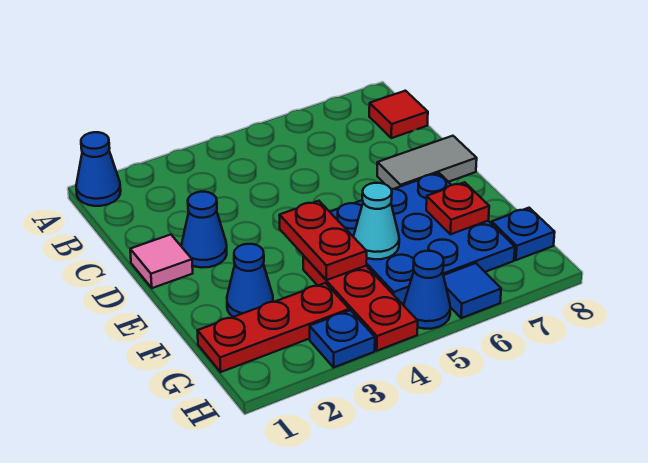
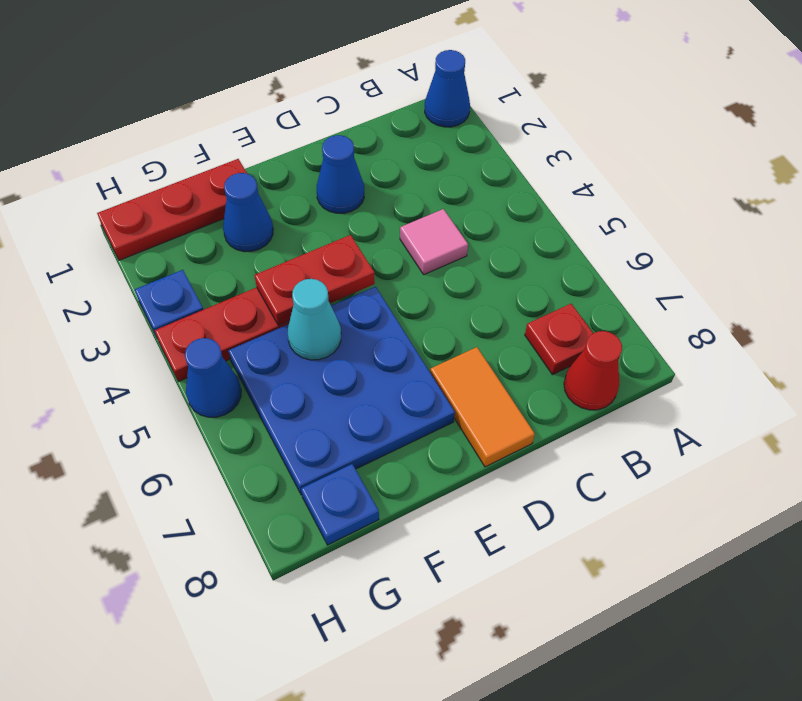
red 1x1 tile [369,91,428,138] -> red 1x1 cone [564,331,622,410]
pink 1x1 tile [130,235,193,288] -> pink 1x1 tile moved to [400,209,468,275]
grey 1x2 tile [377,136,477,189] -> orange 1x2 tile [430,347,535,467]
red 1x1 plate [426,182,489,234] -> red 1x1 plate moved to [525,304,593,375]
red 1x3 plate [198,283,349,372] -> red 1x3 plate turned to [97,159,247,260]
blue 1x1 tile [444,263,501,318] -> none

